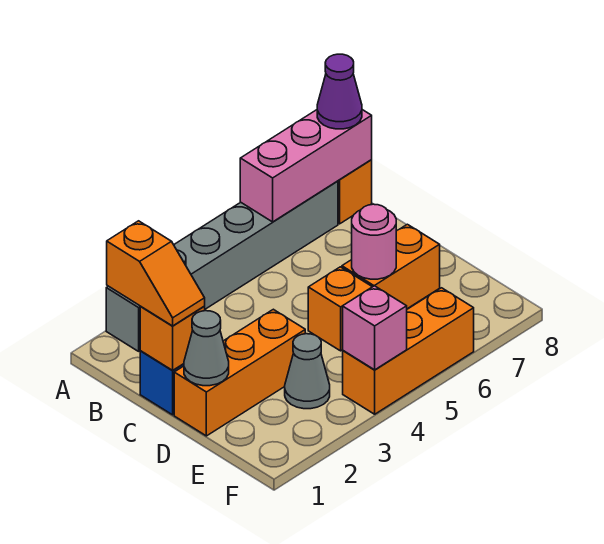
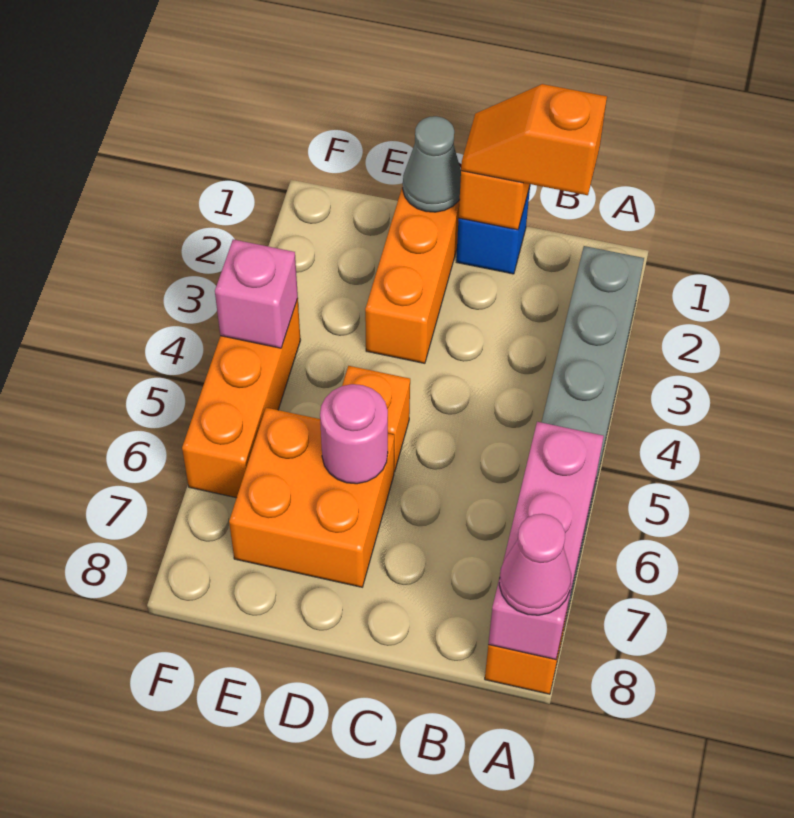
purple 1x1 cone [317,54,362,129] -> pink 1x1 cone [499,514,571,615]
orange 1x2 brick [342,224,440,309] -> orange 2x2 brick [229,408,394,587]
grey 1x1 cone [285,334,330,409] -> none

